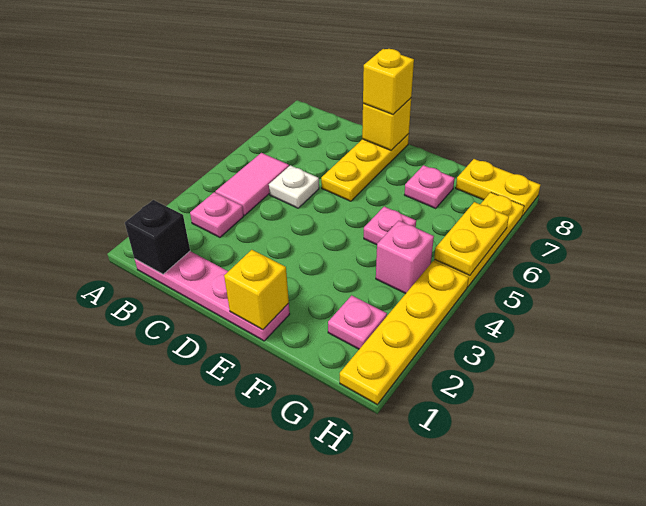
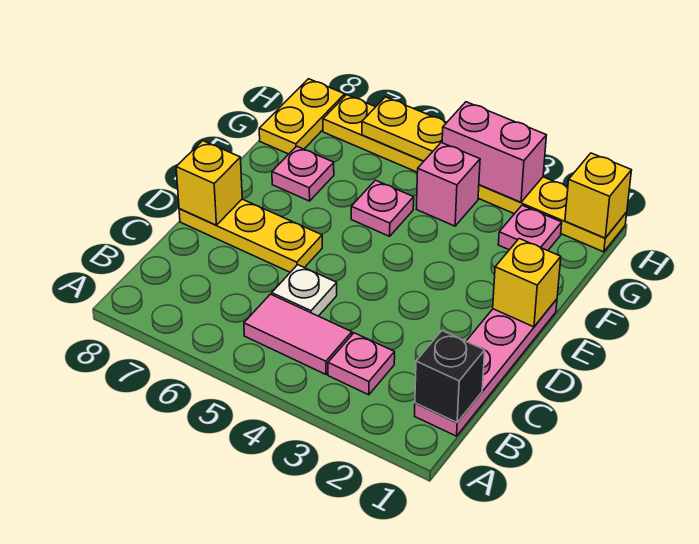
yellow 1x1 brick [363,49,414,115] -> yellow 1x1 brick moved to [565,153,632,238]
none -> pink 1x2 brick [442,102,546,202]

